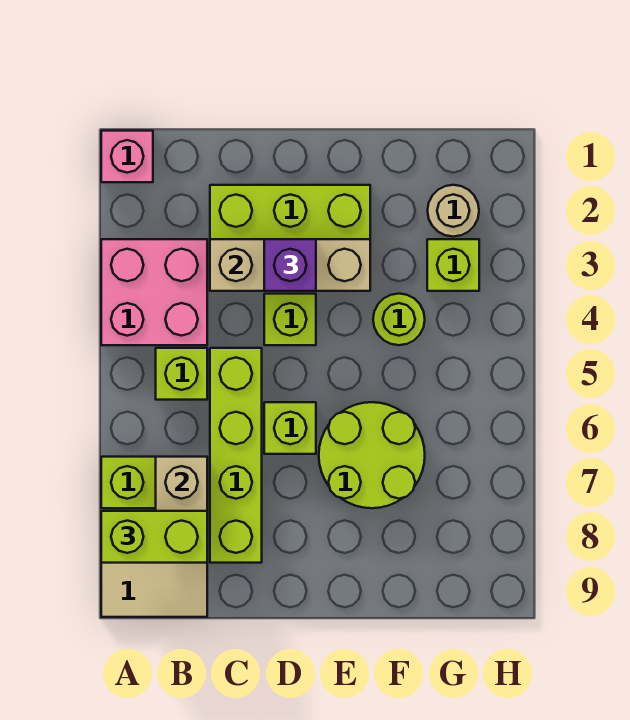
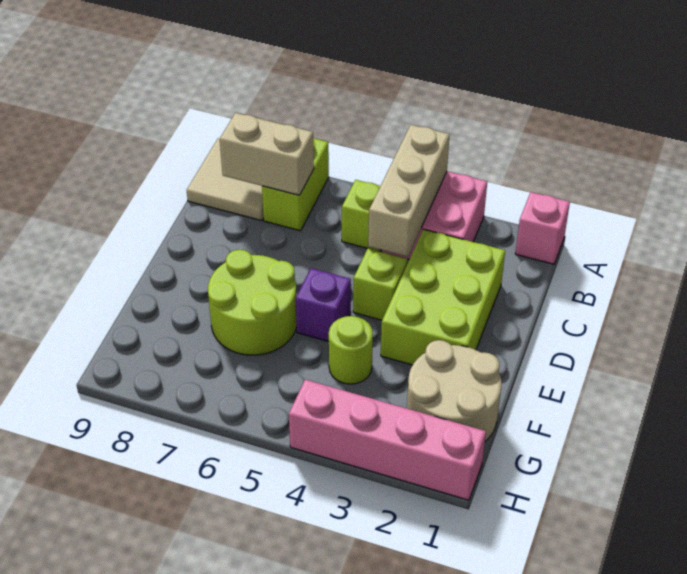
lime 1x2 brick [101,511,207,563] -> none
tan 1x3 brick [210,239,370,291] -> tan 1x3 brick moved to [368,125,450,257]
lime 1x4 brick [210,348,262,563] -> none
purple 1x1 brick [264,239,316,291] -> purple 1x1 brick moved to [296,268,351,342]
lime 1x1 brick [264,402,316,454] -> none
tan 1x1 round brick [427,185,479,237] -> tan 2x2 round brick [407,340,501,441]
lime 1x1 brick [427,239,479,291] -> none
none -> pink 1x4 brick [289,380,486,500]

